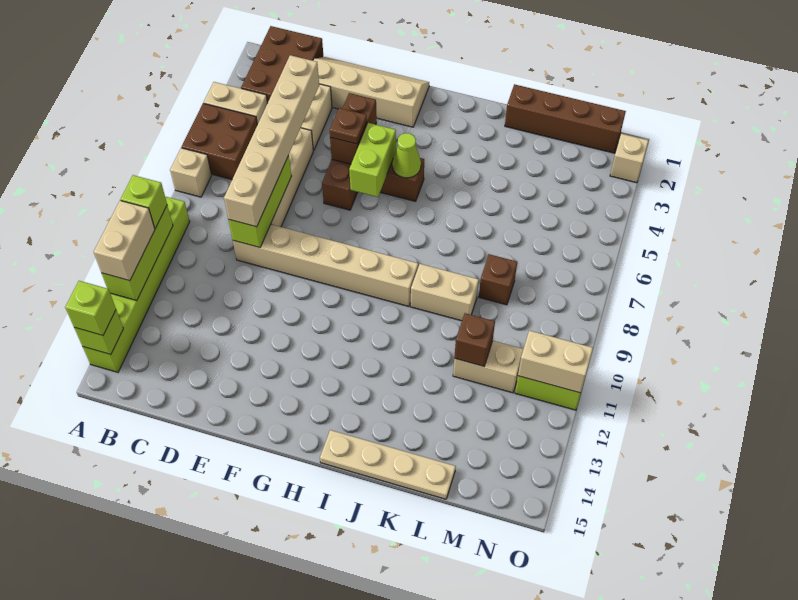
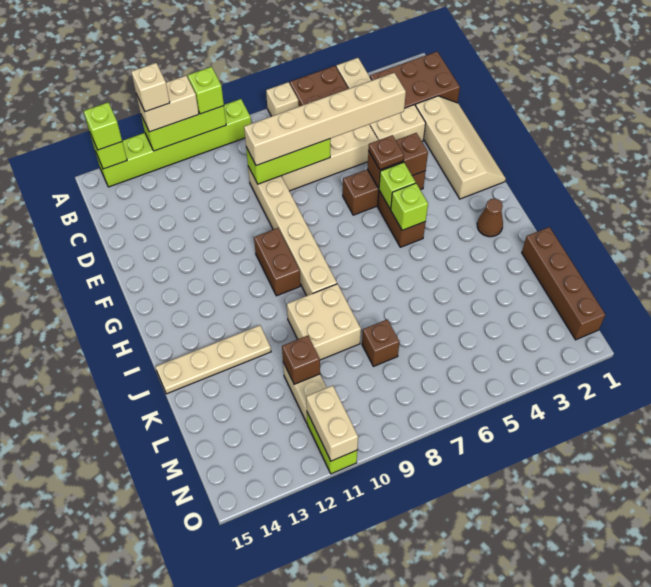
lime 1x2 brick [349,123,396,197] -> lime 1x1 brick [379,162,416,209]
none -> brown 1x2 brick [254,228,300,296]
lime 1x1 cone [392,133,421,178] -> lime 1x1 brick [391,183,428,230]
none -> brown 1x1 cone [477,199,503,237]
tan 1x4 plate [320,430,456,499] -> tan 1x4 plate turned to [156,325,271,394]
tan 1x2 brick [411,264,479,321] -> tan 2x2 brick [287,284,361,360]
tan 1x1 brick [610,134,648,183] -> tan 1x1 brick moved to [131,63,170,112]

